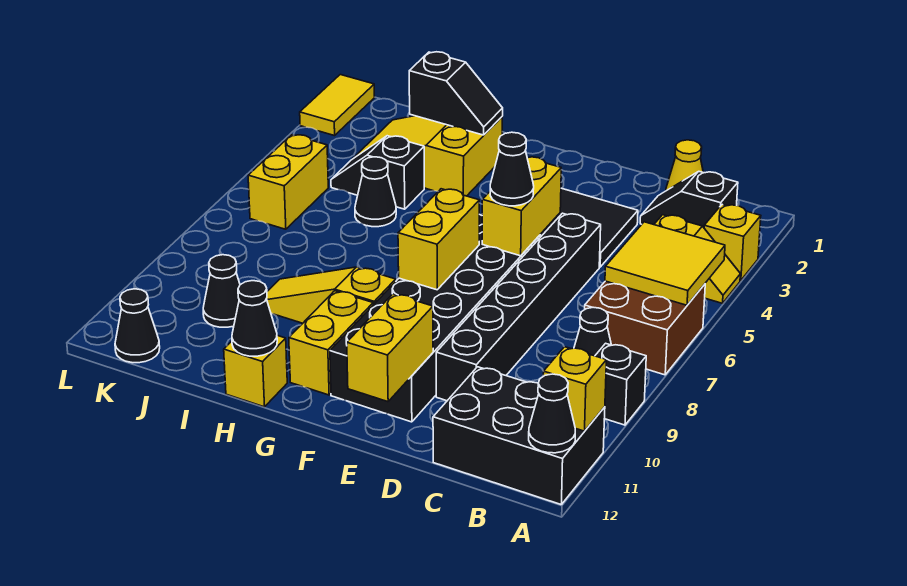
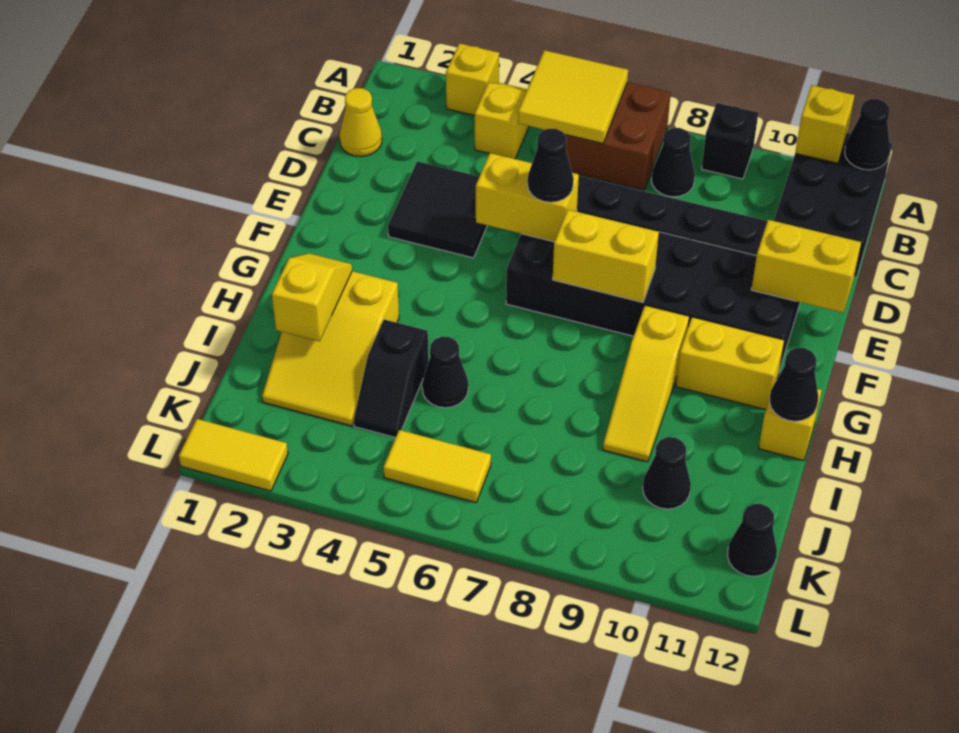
black 1x2 slope [640,171,738,227] -> none
black 1x2 slope [409,52,503,135] -> yellow 1x2 slope [272,253,352,341]
yellow 1x2 brick [248,135,328,229] -> yellow 1x2 tile [384,430,491,502]

